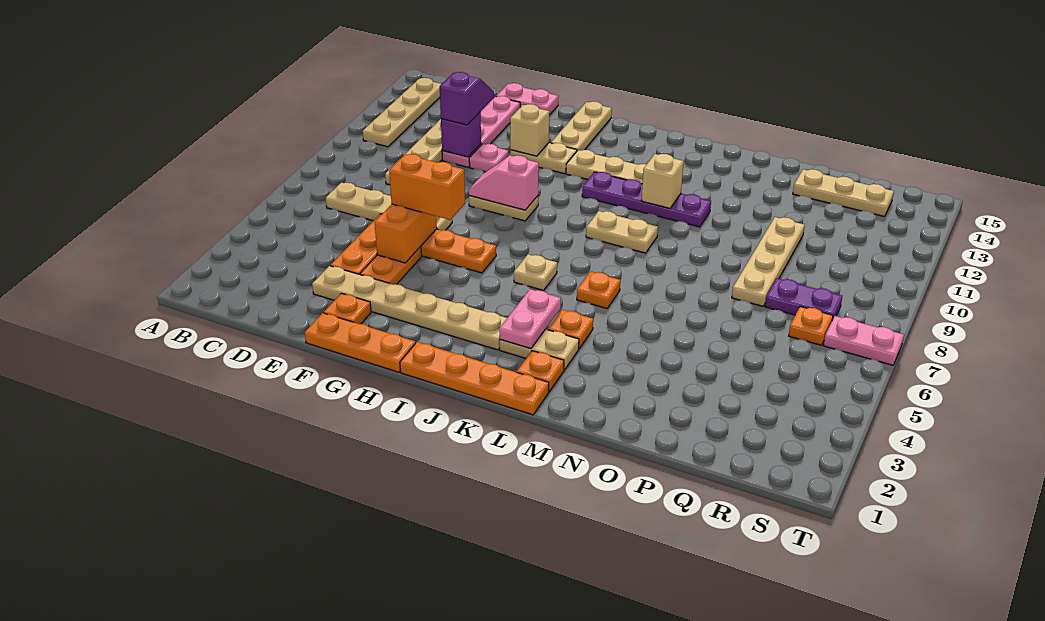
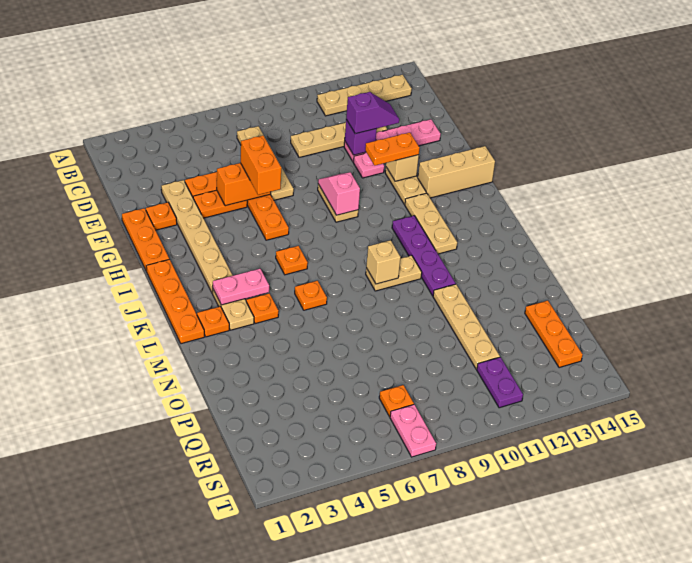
pink 1x2 plate [496,83,559,115] -> none
none -> orange 1x2 plate [365,133,419,165]
tan 1x3 plate [551,101,612,151] -> tan 1x3 brick [418,146,495,198]
tan 1x1 plate [514,254,557,290] -> orange 1x1 plate [276,246,308,275]
tan 1x2 plate [586,211,658,253] -> tan 1x2 plate turned to [366,256,422,291]
tan 1x1 brick [641,154,684,208] -> tan 1x1 brick moved to [366,240,401,284]
tan 1x4 plate [732,217,805,306] -> tan 1x4 plate turned to [433,284,500,369]
tan 1x3 plate [793,169,894,216] -> orange 1x3 plate [525,301,583,368]
purple 1x2 plate [765,278,842,320] -> purple 1x2 plate moved to [477,357,523,408]

